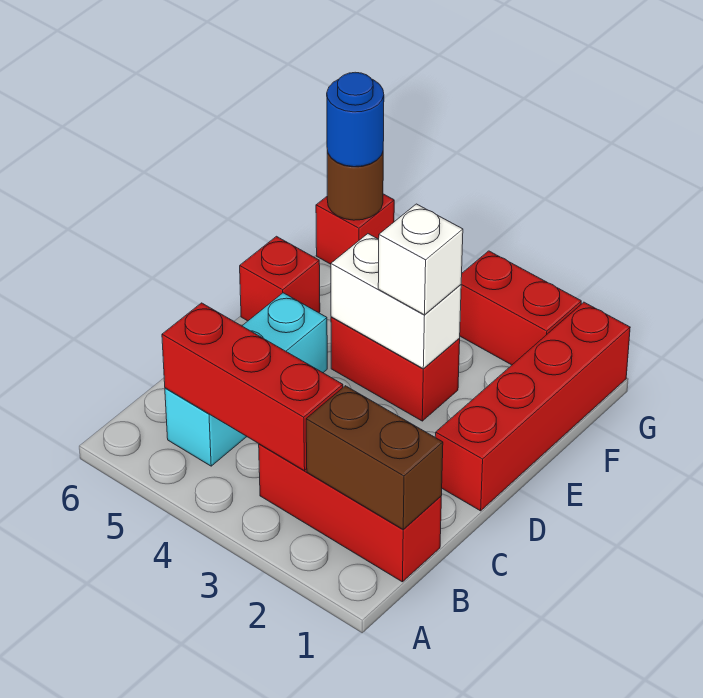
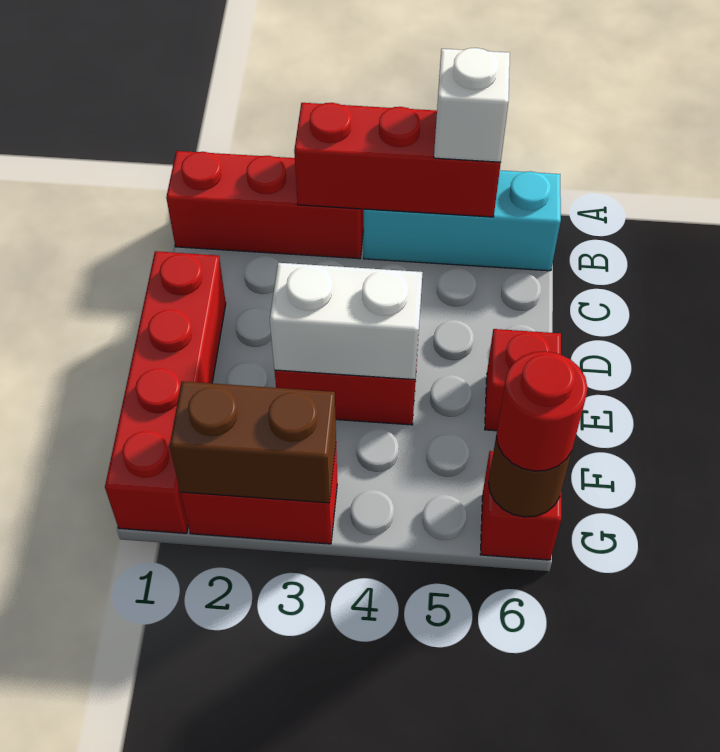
brown 1x2 brick [306,386,443,530] -> brown 1x2 brick moved to [170,381,336,503]
cyan 1x3 brick [165,293,327,466] -> cyan 1x3 brick turned to [364,170,561,271]
white 1x1 brick [378,204,463,315] -> white 1x1 brick moved to [434,48,510,162]
blue 1x1 round brick [327,72,384,167] -> red 1x1 round brick [496,351,587,471]

